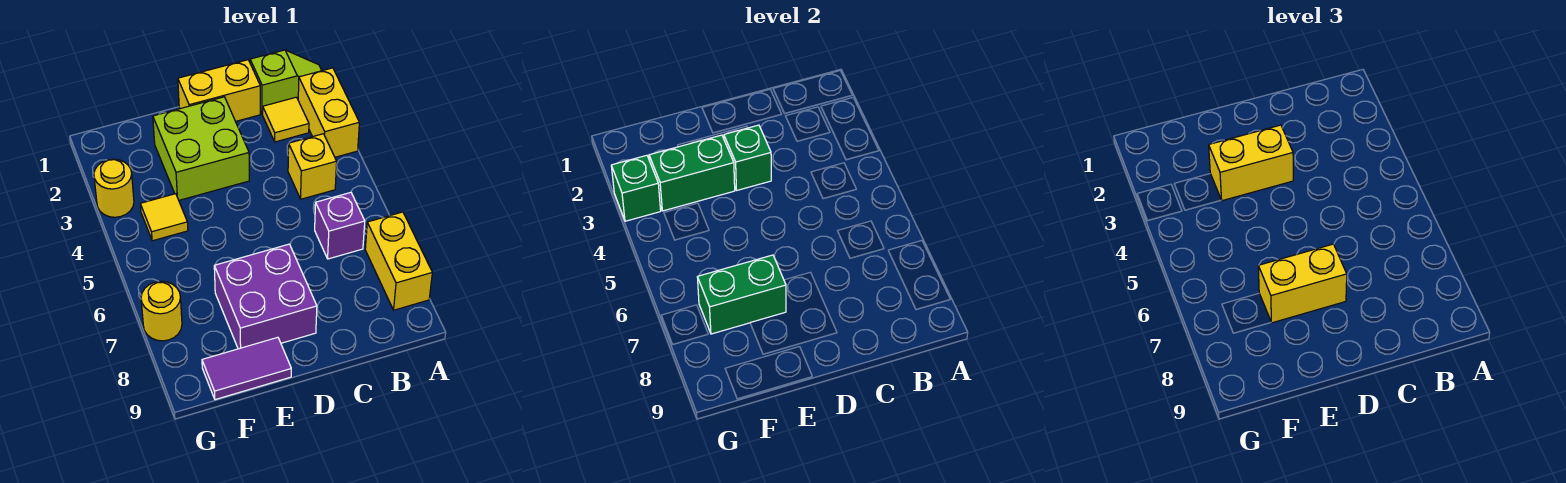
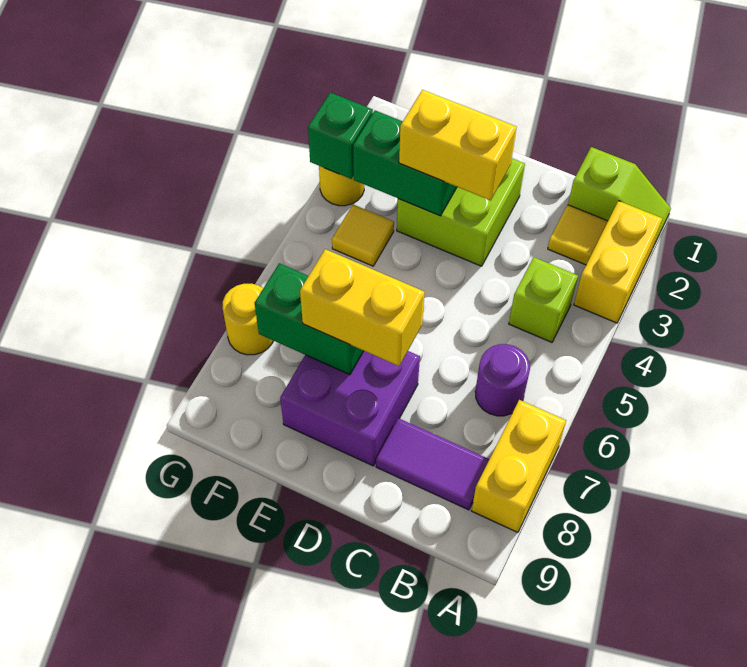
yellow 1x1 brick [288,134,337,199] -> lime 1x1 brick [509,257,578,342]
purple 1x1 brick [315,192,365,259] -> purple 1x1 round brick [475,344,530,416]
yellow 1x2 brick [178,60,260,121] -> none
green 1x1 brick [724,125,771,191] -> none
purple 1x2 tile [202,337,291,400] -> purple 1x2 tile moved to [376,418,489,510]

